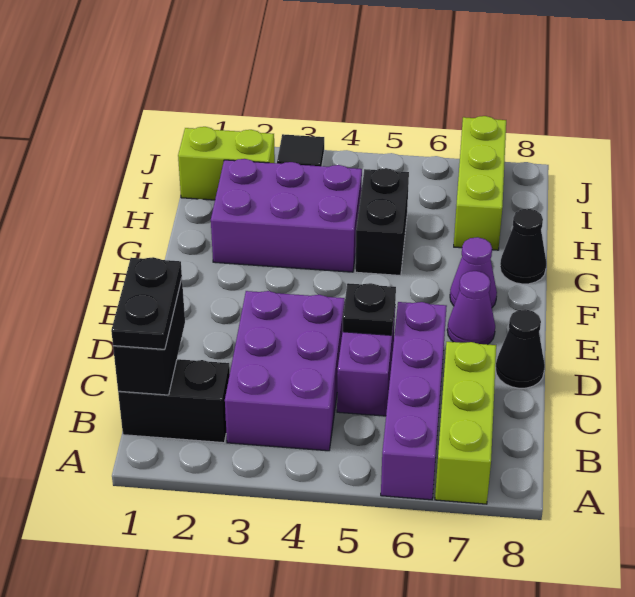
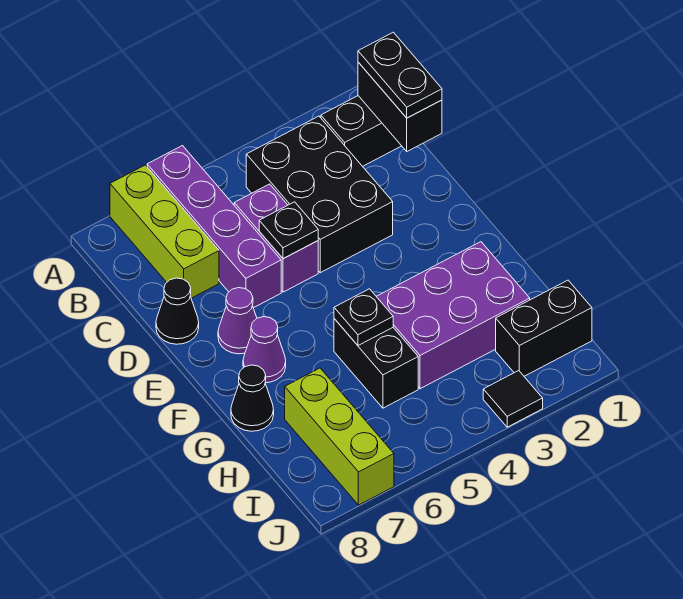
purple 2x3 brick [225,291,345,451] -> black 2x3 brick [246,116,393,273]
none -> black 1x1 plate [334,289,393,345]
lime 1x2 brick [178,127,275,200] -> black 1x2 brick [496,280,592,376]

